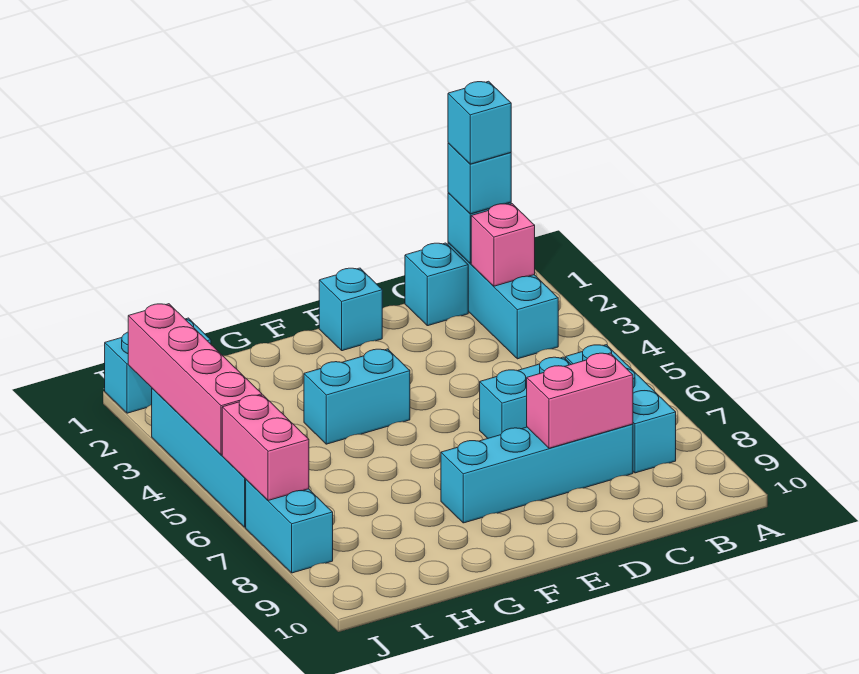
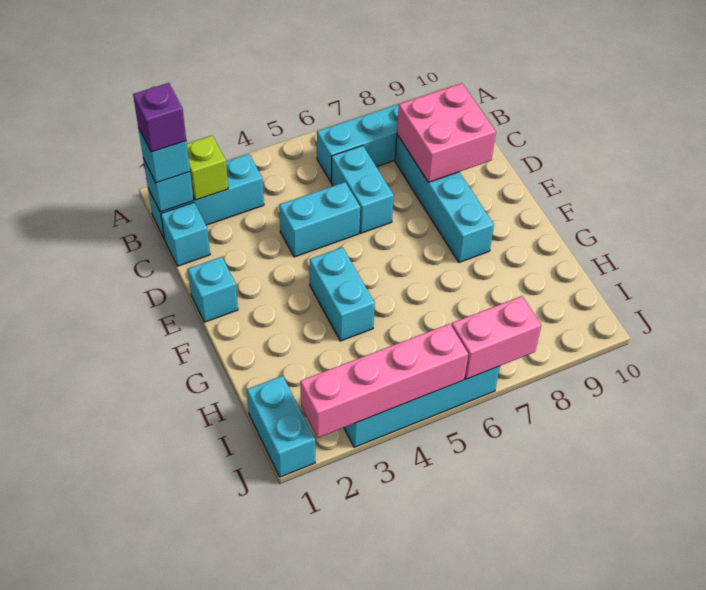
cyan 1x1 brick [448,81,511,164] -> purple 1x1 brick [133,83,186,152]
pink 1x1 brick [471,204,535,286] -> lime 1x1 brick [187,136,228,200]
pink 1x2 brick [527,353,633,448] -> pink 2x2 brick [397,83,496,182]
cyan 1x2 brick [246,480,333,573] -> cyan 1x2 brick moved to [279,182,360,257]

